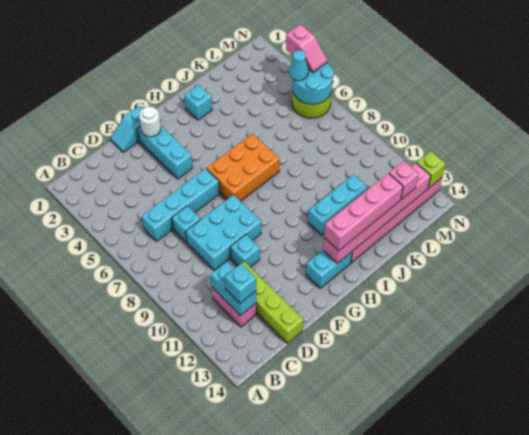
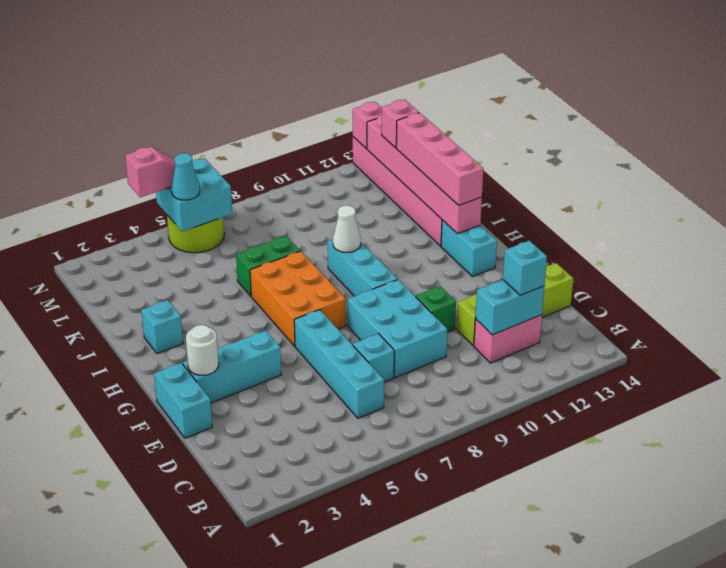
cyan 1x2 slope [111,106,143,153] -> cyan 1x2 brick [154,363,212,438]
cyan 1x1 brick [230,235,260,267] -> green 1x1 brick [416,286,456,332]
none -> white 1x1 cone [333,205,361,252]
cyan 1x3 brick [308,174,368,235] -> cyan 1x3 brick moved to [328,240,397,296]
none -> green 1x2 brick [236,236,300,296]
cyan 2x2 round brick [293,63,334,104] -> cyan 2x2 brick [156,158,232,231]
lime 1x1 brick [417,151,446,189] -> pink 1x1 brick [353,102,382,148]

